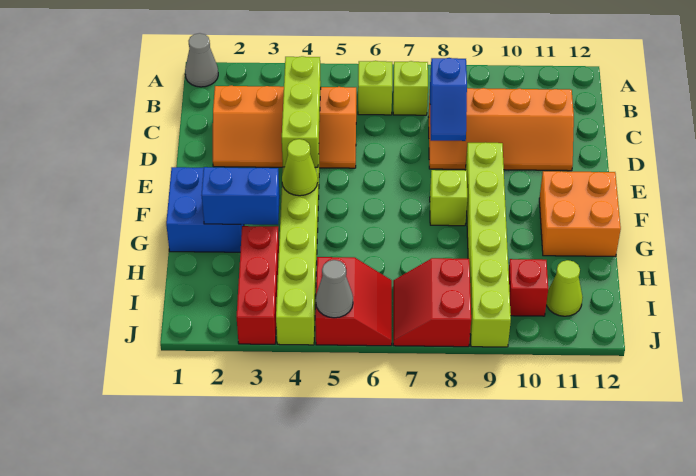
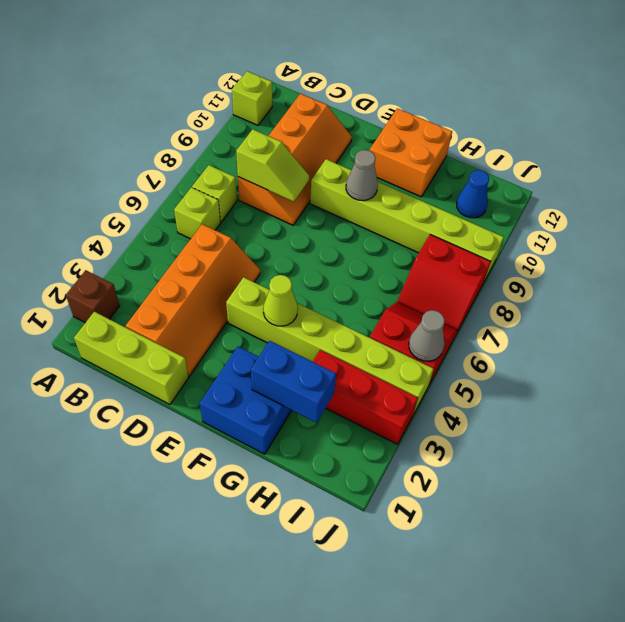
grey 1x1 cone [185,33,218,87] -> grey 1x1 cone moved to [346,150,378,201]
none -> brown 1x1 brick [66,270,120,323]
lime 1x3 brick [282,56,321,167] -> lime 1x3 brick moved to [74,312,189,404]
blue 1x2 slope [430,58,467,141] -> lime 1x2 slope [236,129,309,202]
lime 1x1 brick [430,170,467,226] -> lime 1x1 brick moved to [232,71,272,125]
blue 1x2 brick [202,167,280,225] -> blue 1x2 brick turned to [251,341,336,423]
red 1x1 brick [509,259,548,316] -> none
lime 1x1 cone [546,260,583,316] -> blue 1x1 cone [457,170,489,218]

